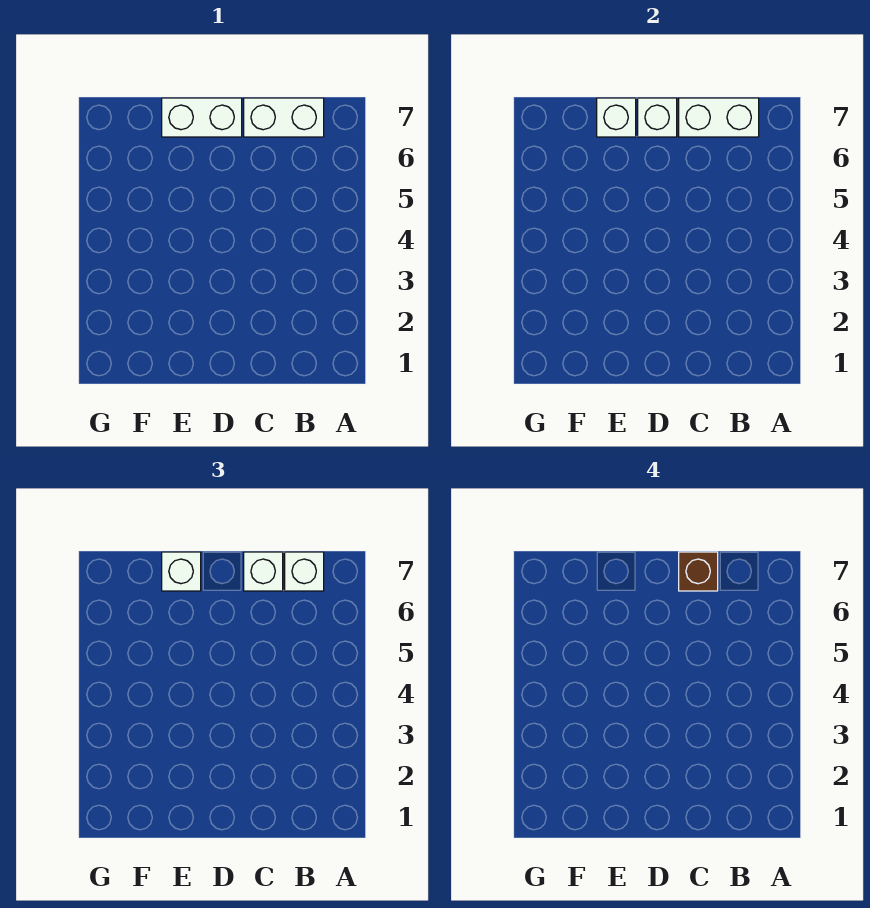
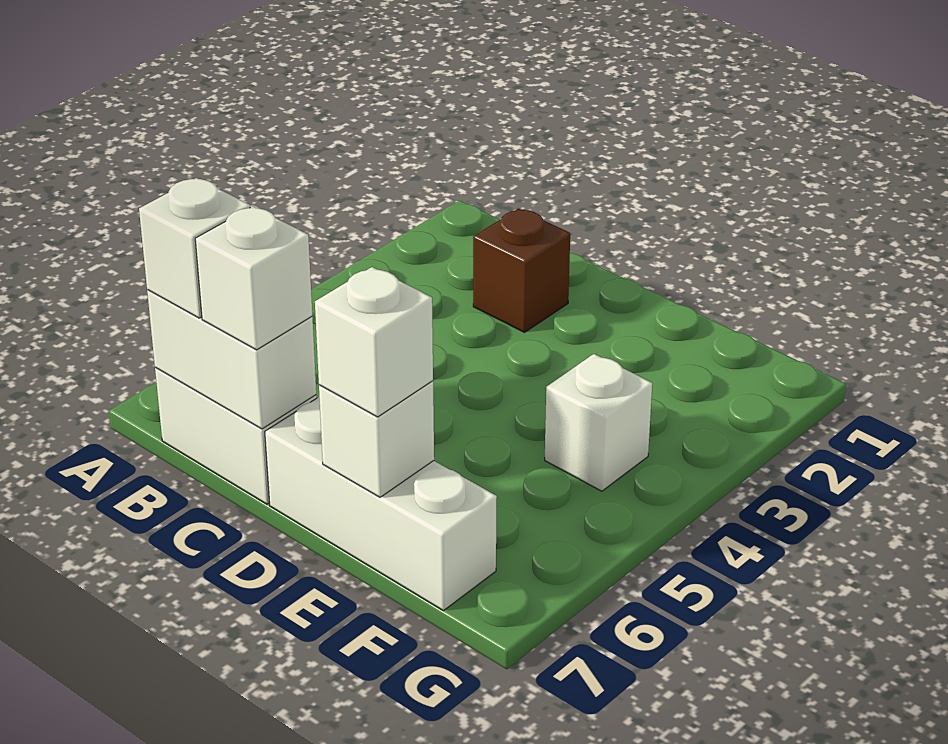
brown 1x1 brick [679,552,718,591] -> brown 1x1 brick moved to [473,209,570,332]
white 1x2 brick [162,98,242,137] -> white 1x3 brick [265,397,497,611]
white 1x1 brick [638,98,677,137] -> white 1x1 brick moved to [545,354,652,491]

